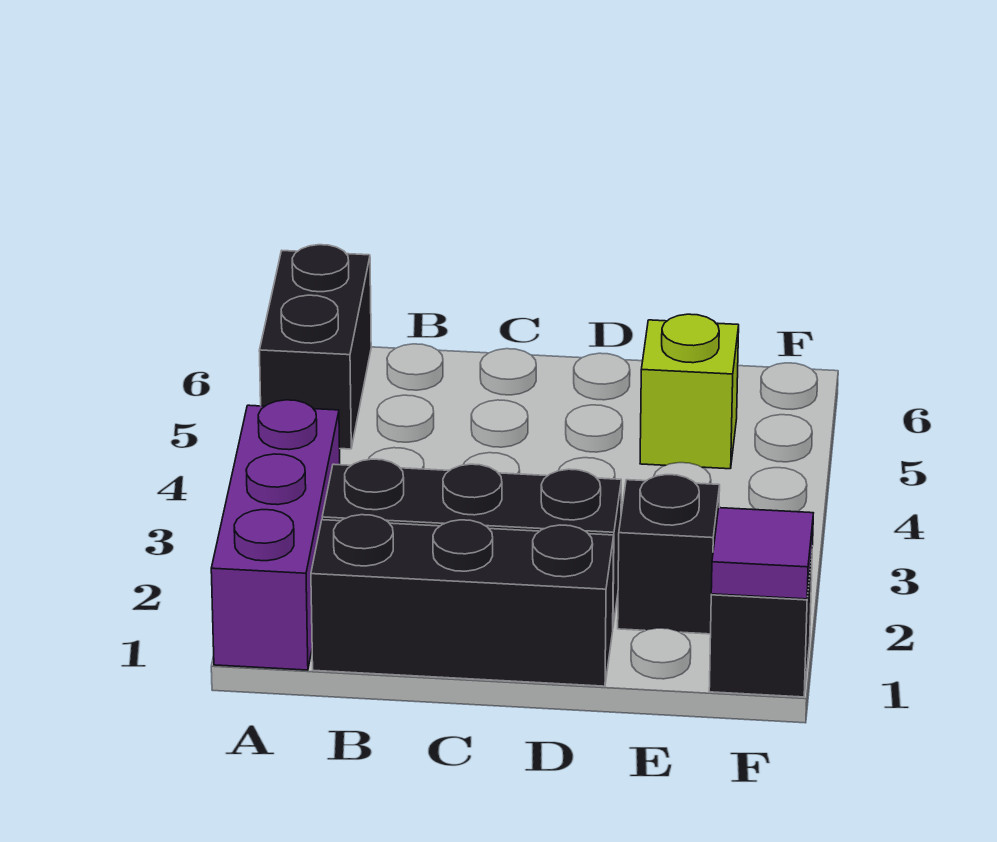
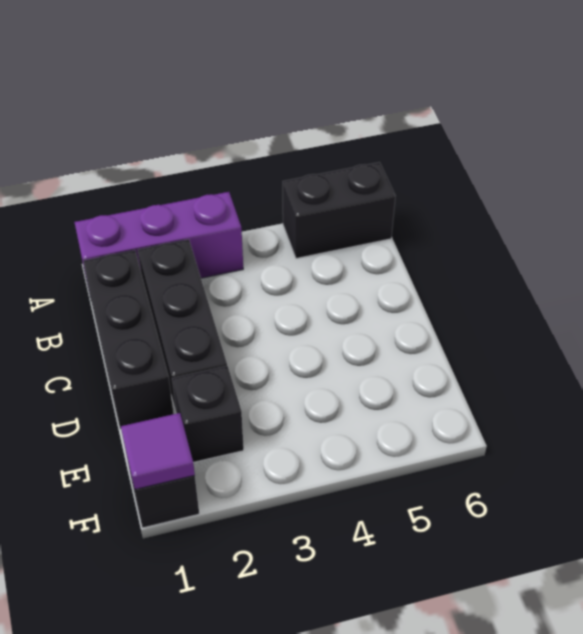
lime 1x1 brick [640,314,739,469] -> none

